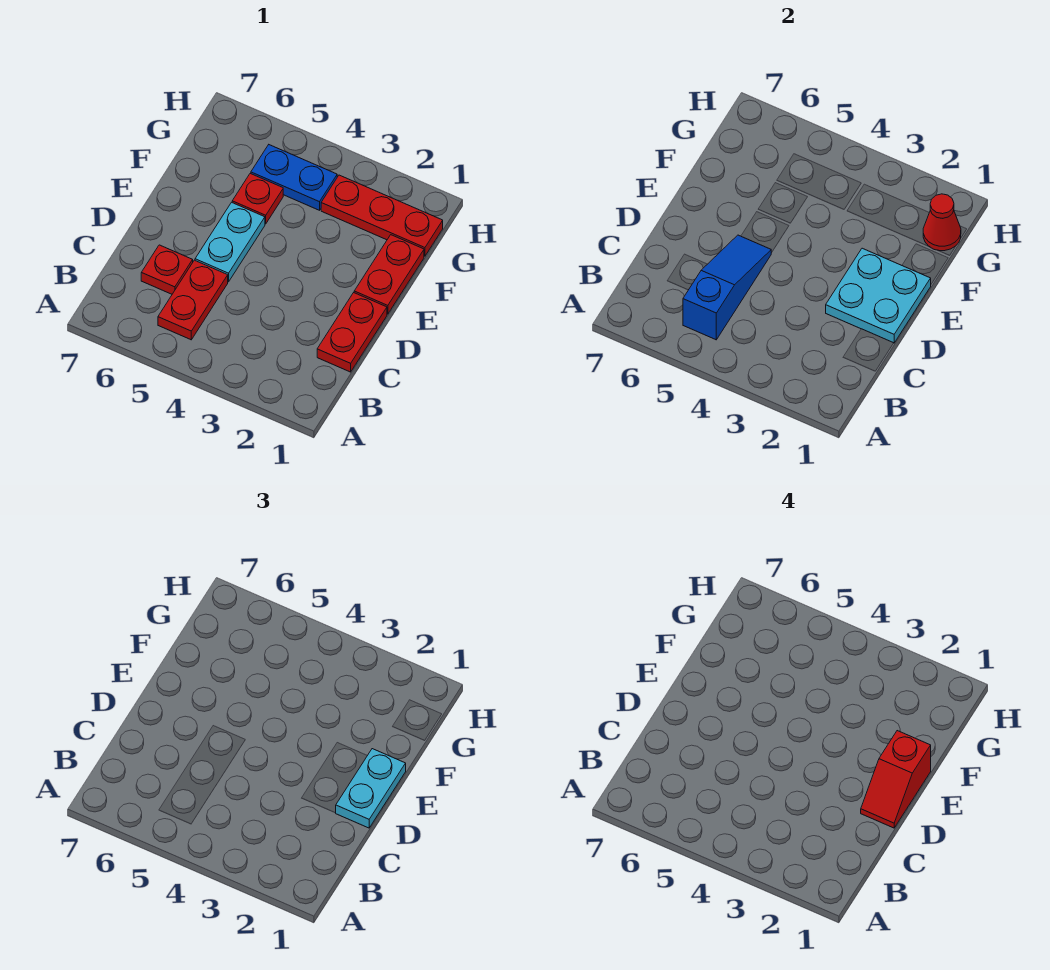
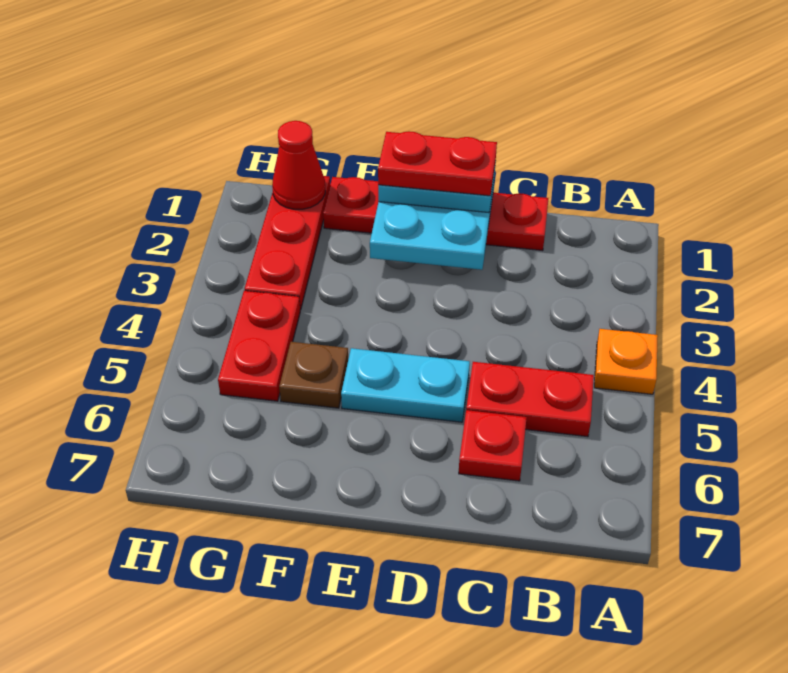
none -> orange 1x1 plate [594,329,658,394]
blue 1x3 slope [683,235,771,340] -> none
red 1x2 slope [861,731,931,828] -> red 1x2 plate [378,131,497,196]
red 1x1 plate [232,174,283,224] -> brown 1x1 plate [279,342,348,408]
blue 1x2 plate [251,145,337,210] -> red 1x2 plate [218,291,300,401]

